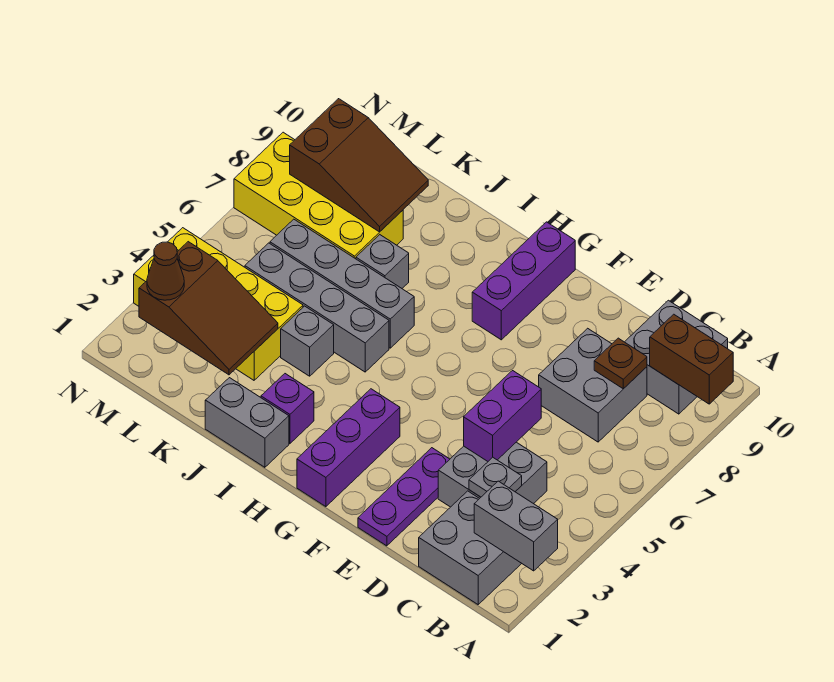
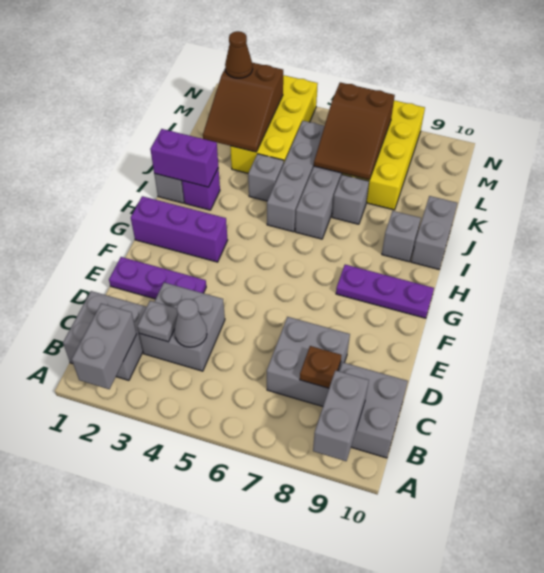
brown 1x2 brick [650,314,733,404] -> grey 1x2 brick [313,370,369,461]
none -> grey 1x1 cone [174,299,207,347]
purple 1x2 brick [464,371,541,461] -> purple 1x2 brick moved to [150,129,218,187]
purple 1x3 brick [472,222,575,340] -> purple 1x3 plate [336,265,434,318]
none -> grey 1x1 brick [382,211,421,262]
none -> grey 1x2 brick [411,196,457,269]
brown 2x3 slope [290,99,428,232] -> brown 2x3 slope moved to [314,82,395,180]

